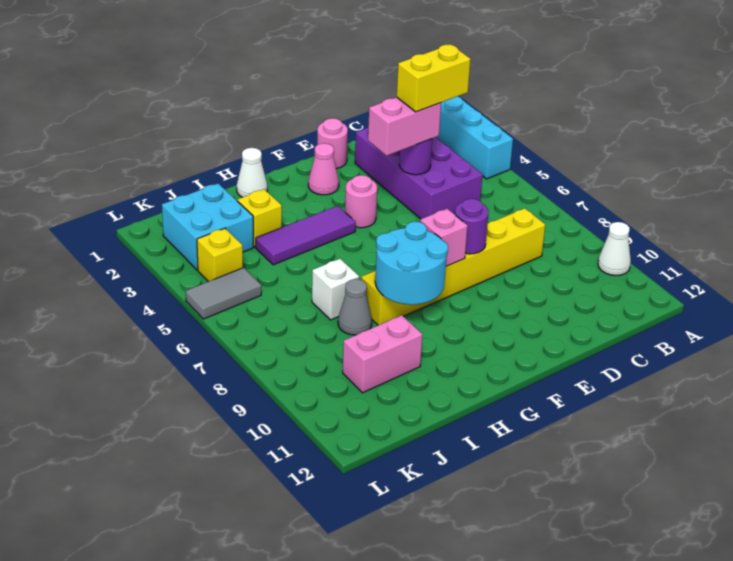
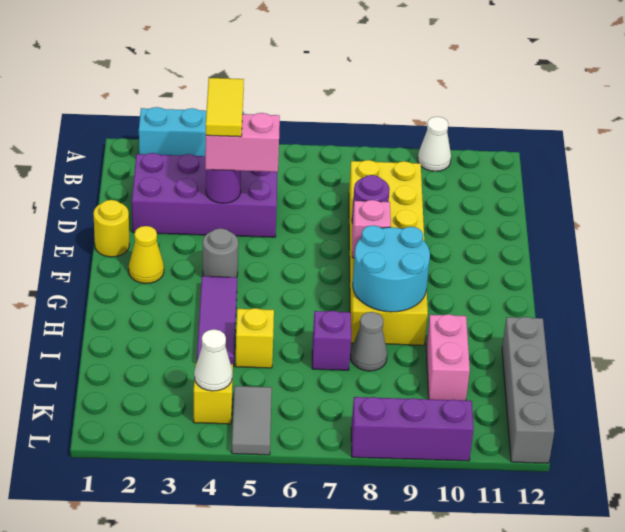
yellow 1x2 brick [397,45,470,112] -> yellow 1x2 tile [206,78,244,137]
yellow 1x6 brick [361,208,545,325] -> yellow 2x6 brick [349,160,428,345]
pink 1x2 brick [368,97,441,156] -> pink 1x2 brick turned to [205,113,280,172]
pink 1x1 round brick [317,118,348,169] -> yellow 1x1 round brick [93,200,129,257]
pink 1x1 cone [308,143,339,195] -> yellow 1x1 cone [129,226,164,284]
pink 1x1 round brick [345,175,377,228] -> grey 1x1 round brick [203,228,238,277]
white 1x1 cone [237,148,267,197] -> white 1x1 cone moved to [194,329,232,391]
yellow 1x1 brick [237,189,282,247] -> yellow 1x1 brick moved to [235,308,274,368]
white 1x1 brick [312,259,359,320] -> purple 1x1 brick [312,311,351,370]
none -> grey 1x4 brick [502,317,554,463]
cyan 2x2 brick [162,183,253,270] -> none
none -> purple 1x3 brick [351,397,474,461]

